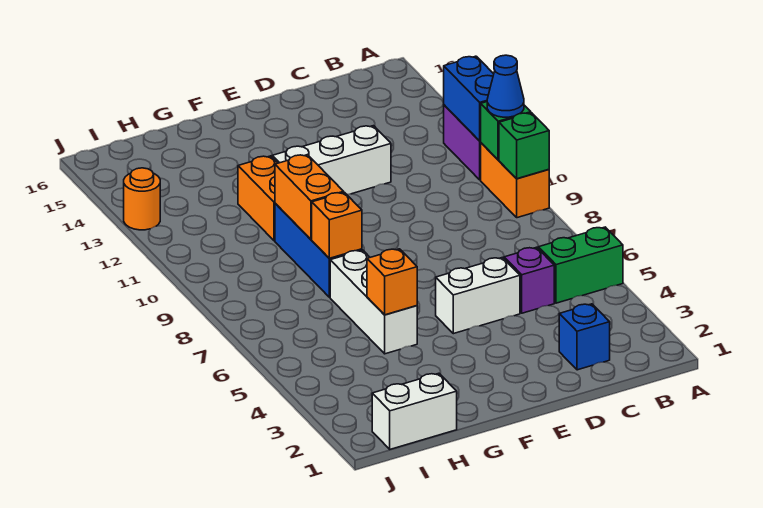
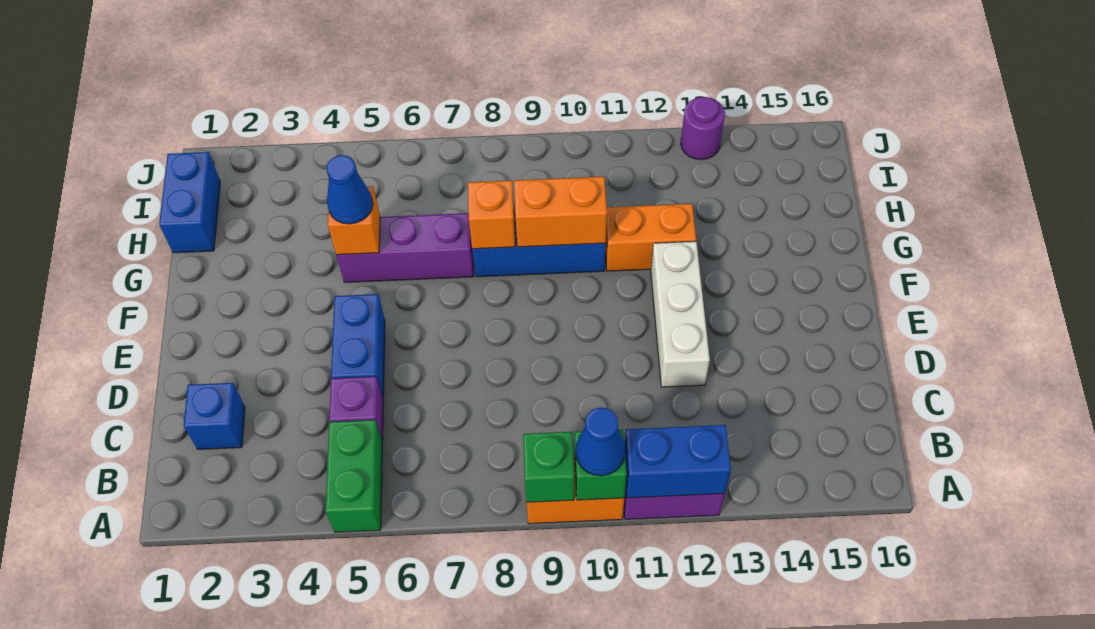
white 1x2 brick [436,258,520,334] -> blue 1x2 brick [331,294,385,398]
white 1x3 brick [330,250,417,354] -> purple 1x3 brick [336,213,473,282]
none -> blue 1x1 cone [327,155,373,224]
white 1x2 brick [372,373,457,449] -> blue 1x2 brick [159,152,220,253]
orange 1x1 round brick [124,168,160,230] -> purple 1x1 round brick [681,97,725,160]

